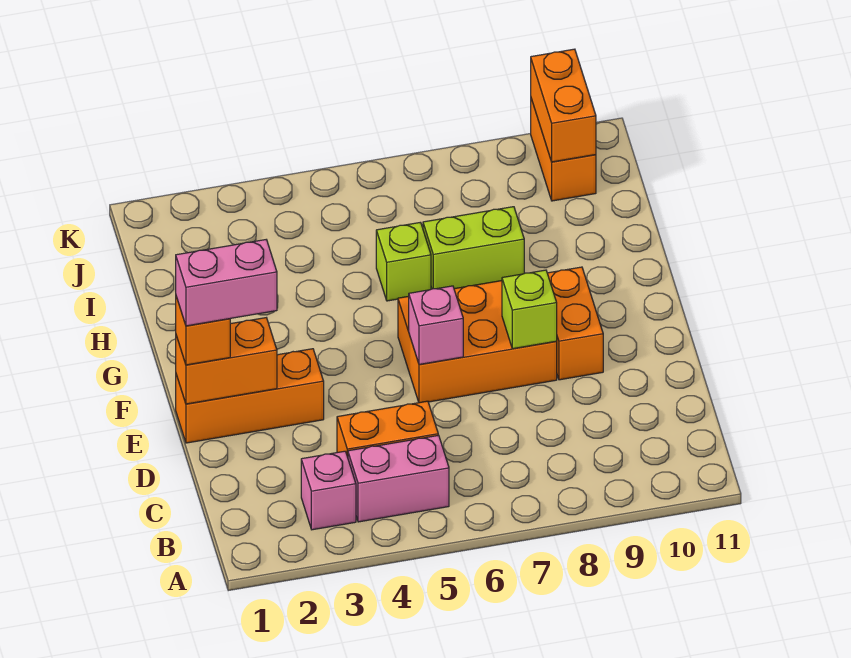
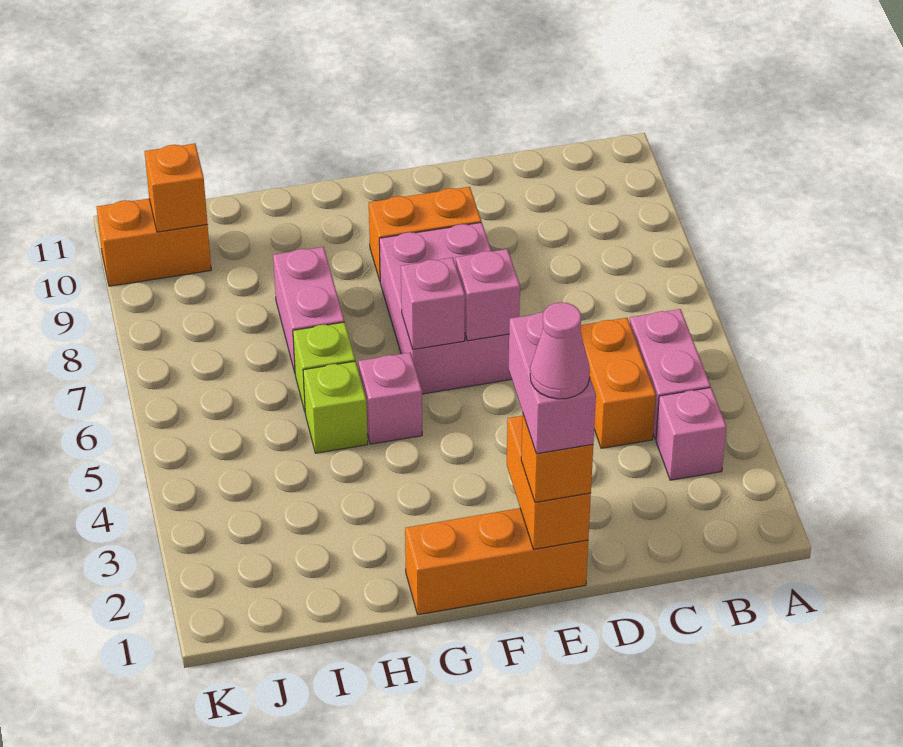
orange 1x3 brick [176,349,324,443] -> orange 1x3 brick turned to [405,508,588,615]
none -> pink 1x1 cone [530,302,590,399]
orange 2x3 brick [398,281,557,403] -> pink 2x3 brick [379,222,512,394]
lime 1x1 brick [502,270,557,349] -> lime 1x1 brick moved to [303,361,368,453]
none -> pink 1x1 brick [401,258,465,349]
none -> pink 1x1 brick [358,353,422,444]
lime 1x2 brick [423,207,524,289] -> pink 1x2 brick [273,247,344,372]
orange 1x2 brick [531,49,596,162] -> orange 1x1 brick [145,144,208,232]

